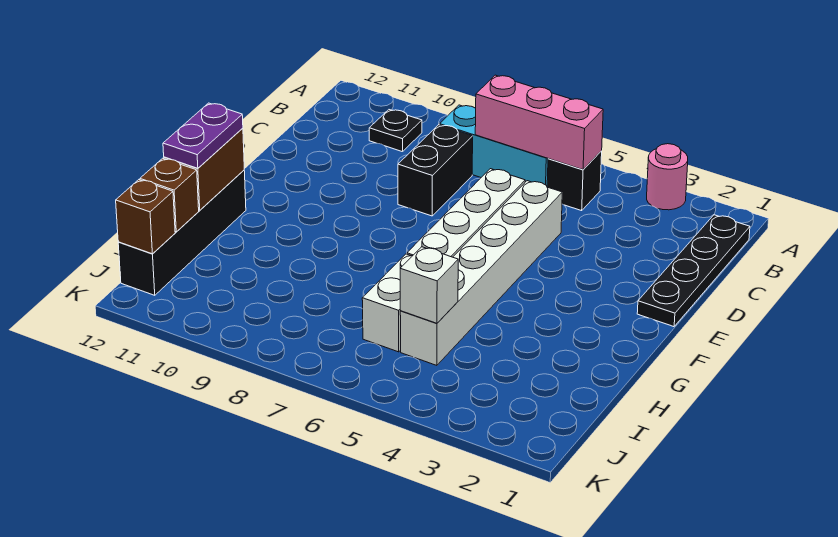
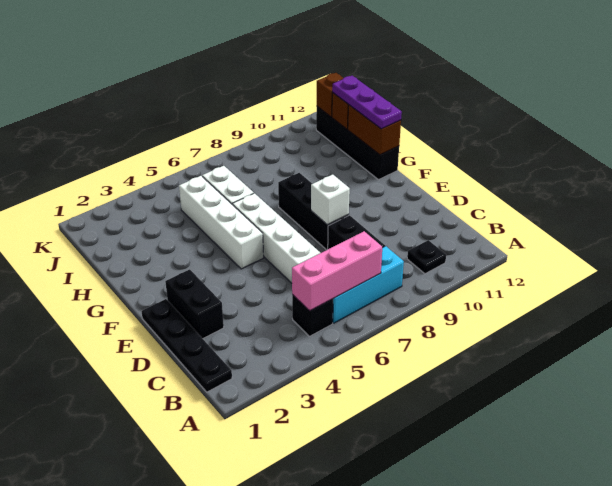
pink 1x1 round brick [647,144,688,210] -> none
none -> black 1x2 brick [165,269,224,339]
white 1x6 brick [400,181,562,365] -> white 1x4 brick [179,176,264,269]
none -> black 1x3 brick [278,173,349,250]
purple 1x2 plate [163,103,243,168] -> purple 1x3 plate [332,76,402,129]
white 1x1 brick [400,247,458,323] -> white 1x1 brick moved to [311,175,350,225]

